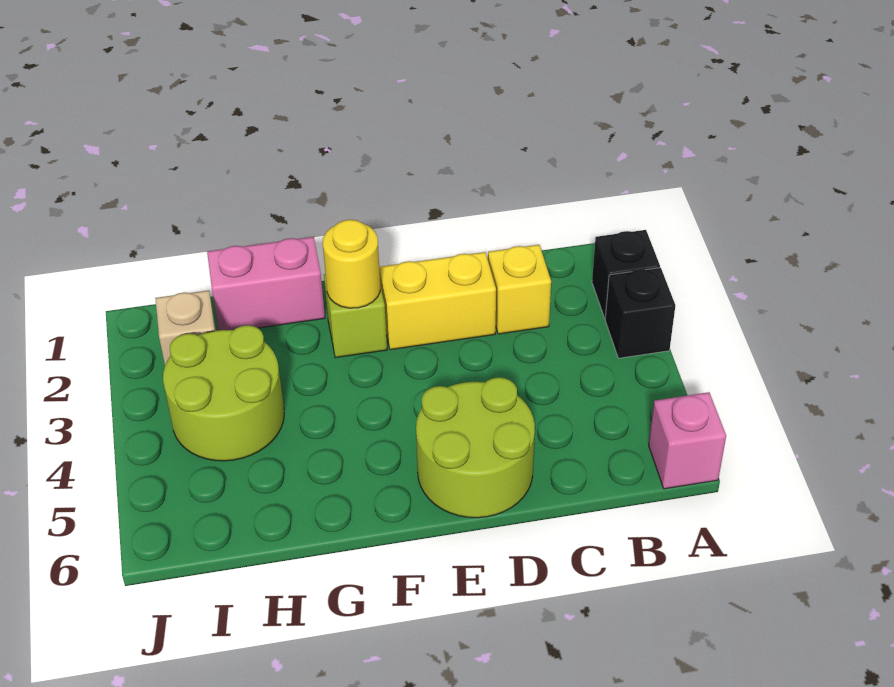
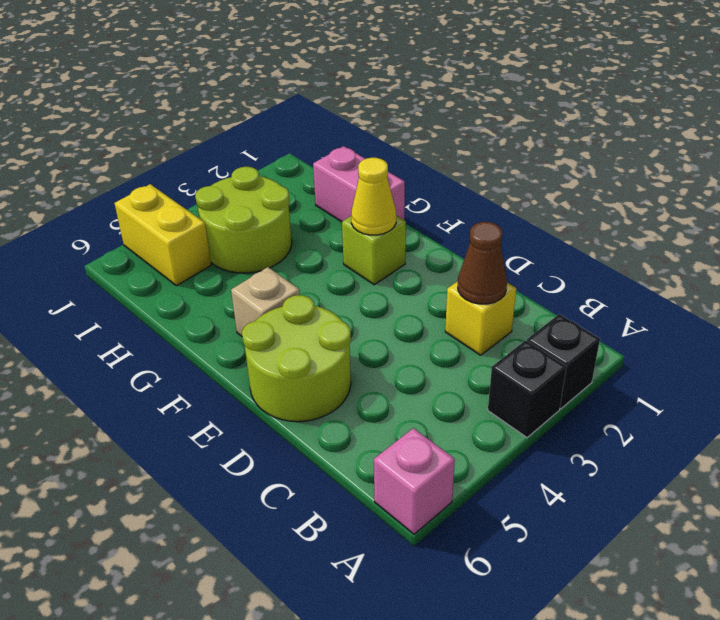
none -> brown 1x1 cone [458,222,507,304]
yellow 1x2 brick [379,252,496,350] -> yellow 1x2 brick moved to [115,184,211,286]
yellow 1x1 round brick [323,220,380,308] -> yellow 1x1 cone [351,158,396,235]
tan 1x1 brick [155,290,216,365] -> tan 1x1 brick moved to [231,267,300,336]

